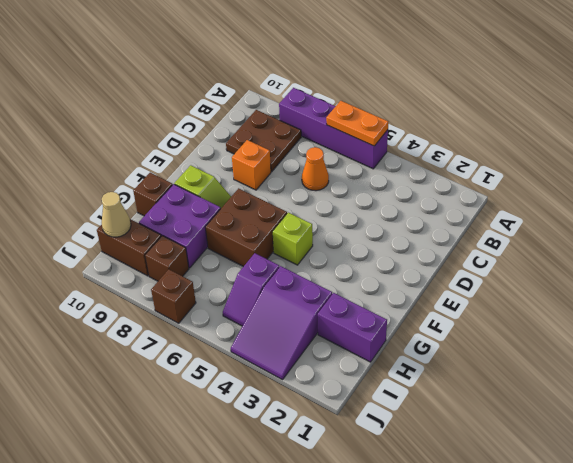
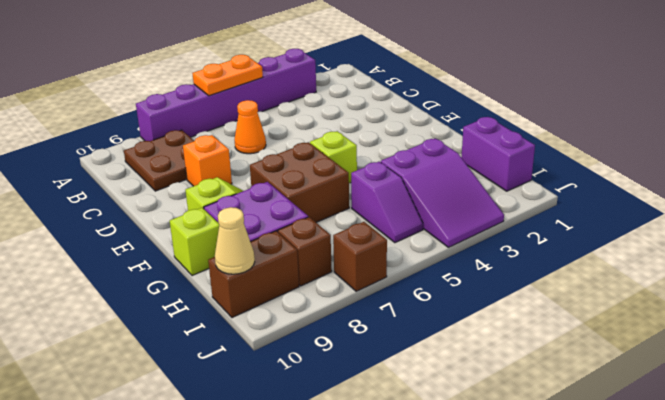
purple 1x4 brick [279,88,388,169] -> purple 1x6 brick [136,49,316,141]
brown 1x1 brick [133,173,173,216] -> lime 1x1 brick [170,208,219,276]
purple 1x2 brick [318,293,387,362] -> purple 1x2 brick turned to [461,117,535,191]

